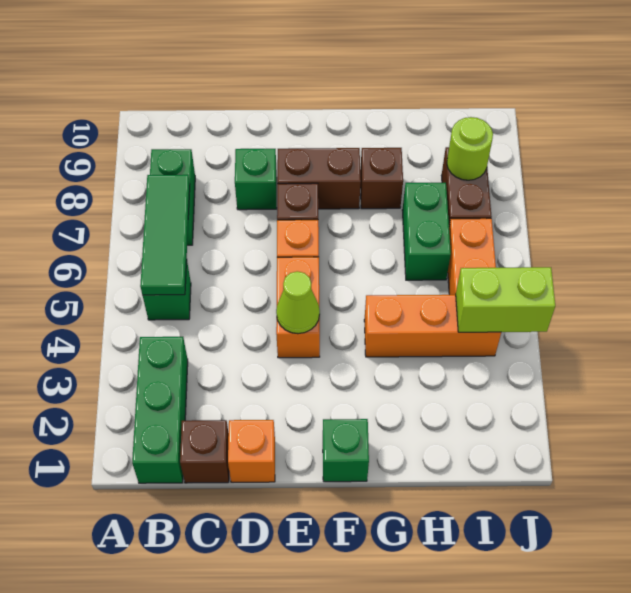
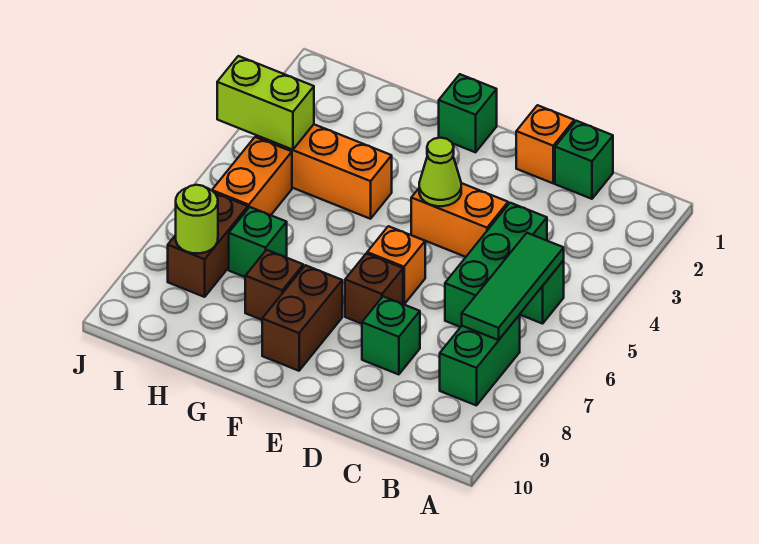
green 1x3 brick [132,337,188,483] -> green 1x3 brick moved to [445,203,547,327]
brown 1x1 brick [180,420,229,483] -> green 1x1 brick [555,121,613,199]
orange 1x2 brick [276,257,320,358] -> orange 1x2 brick turned to [411,183,508,257]
brown 1x2 brick [277,148,361,209] -> brown 1x2 brick turned to [262,265,342,371]
green 1x2 brick [402,183,451,280] -> green 1x1 brick [229,207,287,277]

